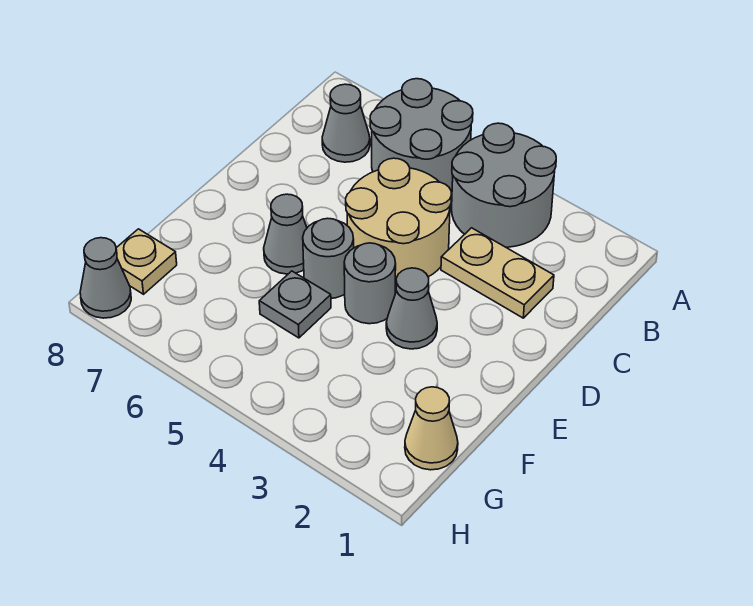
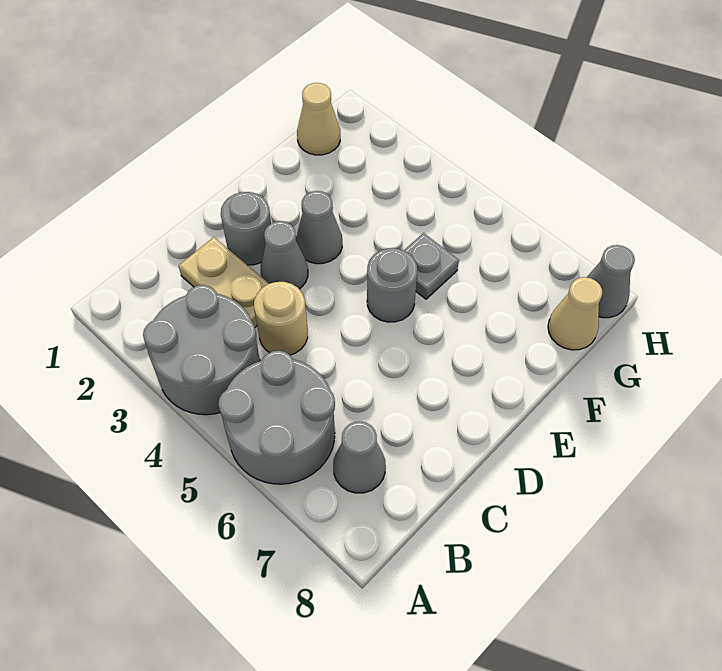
tan 2x2 round brick [346,158,452,284] -> tan 1x1 round brick [254,282,308,355]
grey 1x1 round brick [344,243,396,324] -> grey 1x1 round brick moved to [221,192,271,265]
grey 1x1 cone [264,194,307,274] -> grey 1x1 cone moved to [261,221,308,289]
tan 1x1 plate [116,229,177,294] -> tan 1x1 cone [548,277,602,350]

